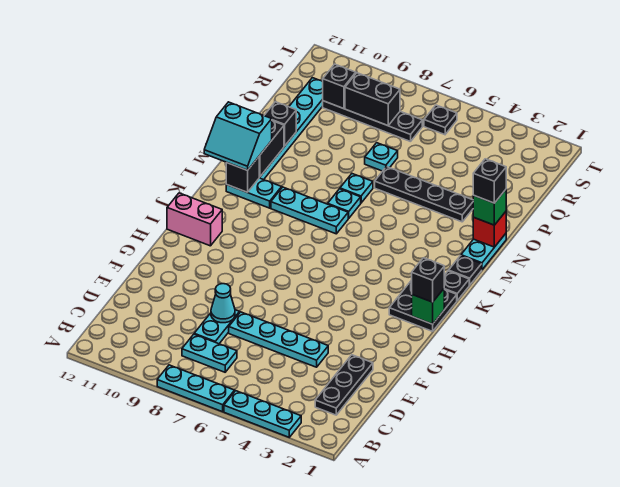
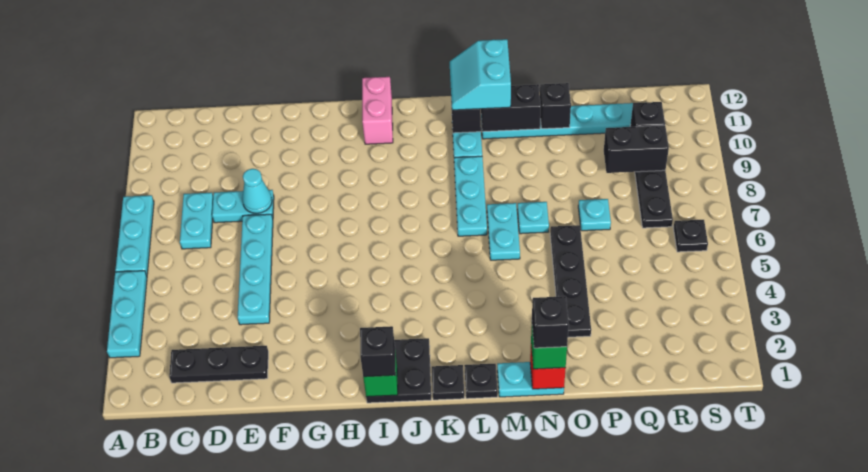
cyan 1x1 plate [328,189,361,218] -> cyan 1x2 plate [487,203,520,260]
black 1x2 brick [345,73,400,126] -> black 1x2 brick turned to [604,125,669,173]

